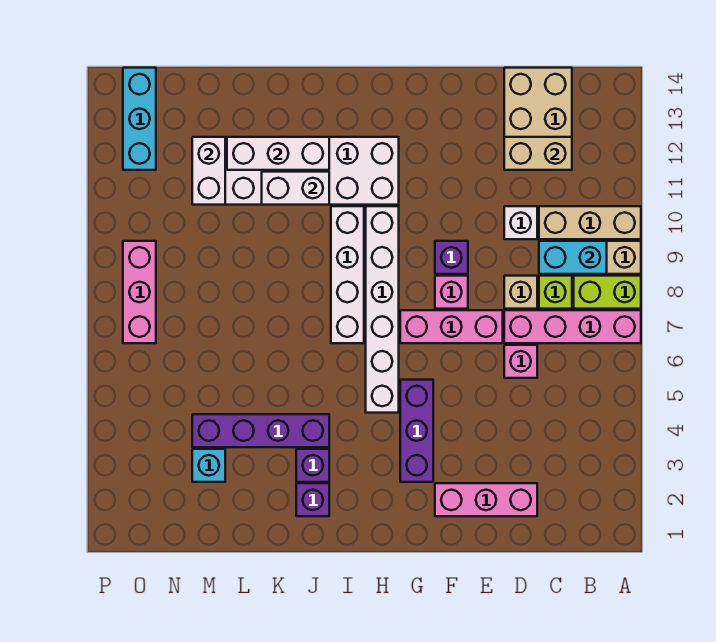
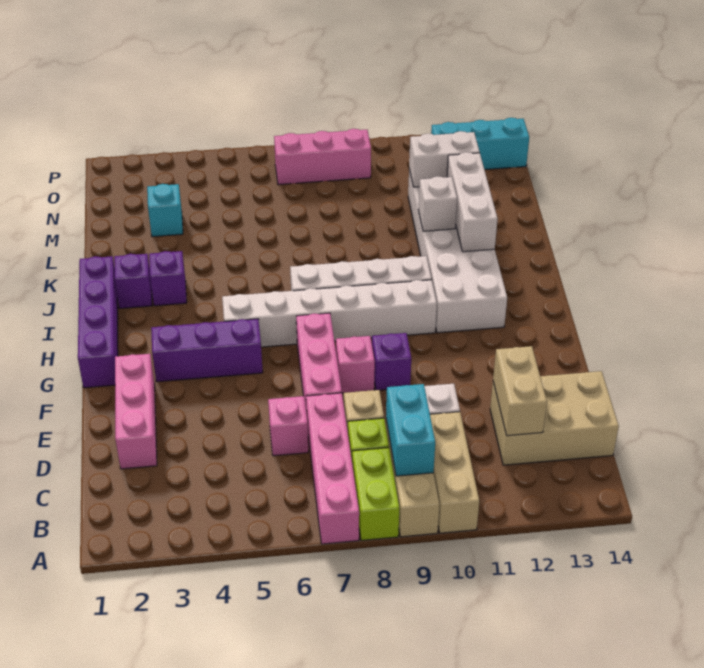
purple 1x4 brick [192,414,329,447] -> purple 1x4 brick moved to [78,256,118,388]
white 1x2 brick [262,172,329,205] -> white 1x1 brick [418,176,457,231]

